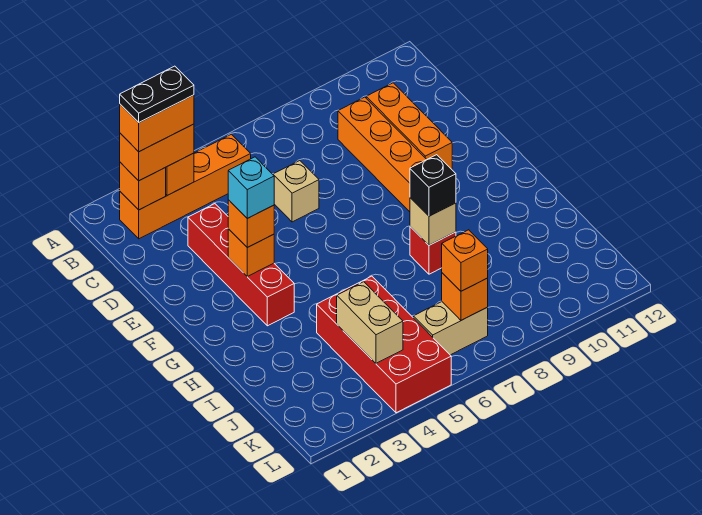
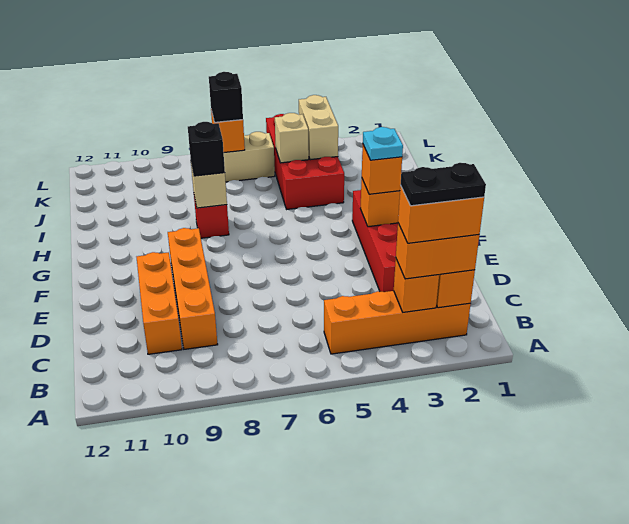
tan 1x1 brick [273,161,319,222] -> tan 1x1 brick moved to [275,113,309,163]
cyan 1x1 brick [228,157,274,218] -> cyan 1x1 plate [363,127,403,160]
orange 1x1 brick [442,230,488,291] -> black 1x1 brick [209,72,243,122]

